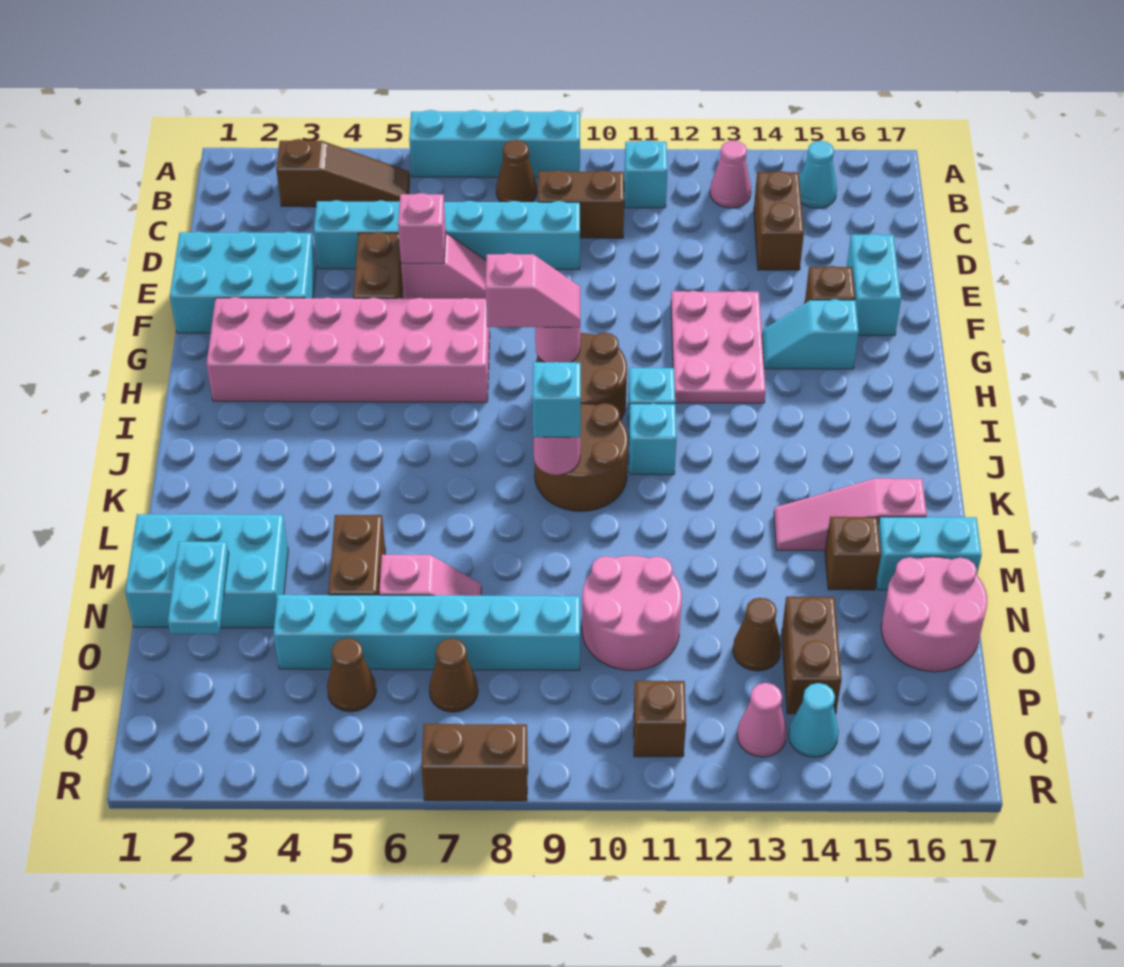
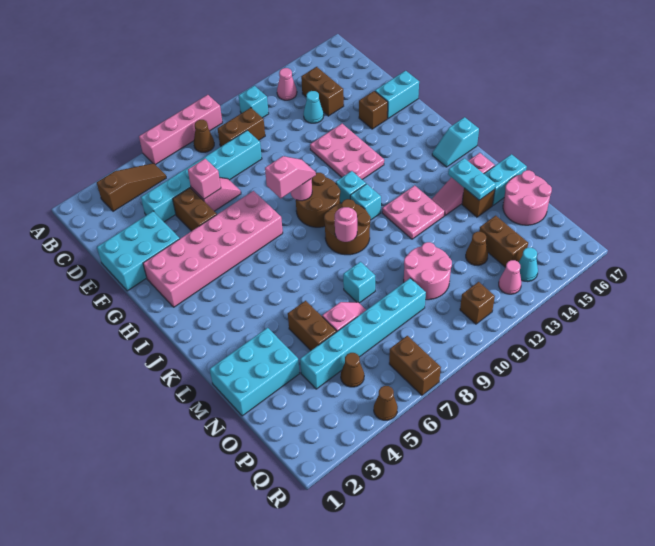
cyan 1x4 brick [409,110,580,177] -> pink 1x4 brick [139,95,222,165]
cyan 1x1 cone [799,141,837,208] -> cyan 1x1 cone moved to [304,91,324,123]
cyan 1x2 brick [847,234,901,335] -> cyan 1x2 brick turned to [375,71,419,119]
cyan 1x2 slope [762,299,859,369] -> cyan 1x2 slope moved to [432,117,479,167]
cyan 1x1 brick [532,362,581,437] -> cyan 1x1 brick moved to [343,262,375,303]
none -> pink 2x2 plate [382,185,445,239]
cyan 1x2 plate [168,542,229,634] -> cyan 1x2 plate moved to [448,158,496,200]
brown 1x1 cone [429,638,478,712] -> brown 1x1 cone moved to [374,386,398,420]
brown 1x2 brick [421,724,528,801] -> brown 1x2 brick turned to [389,336,441,395]

